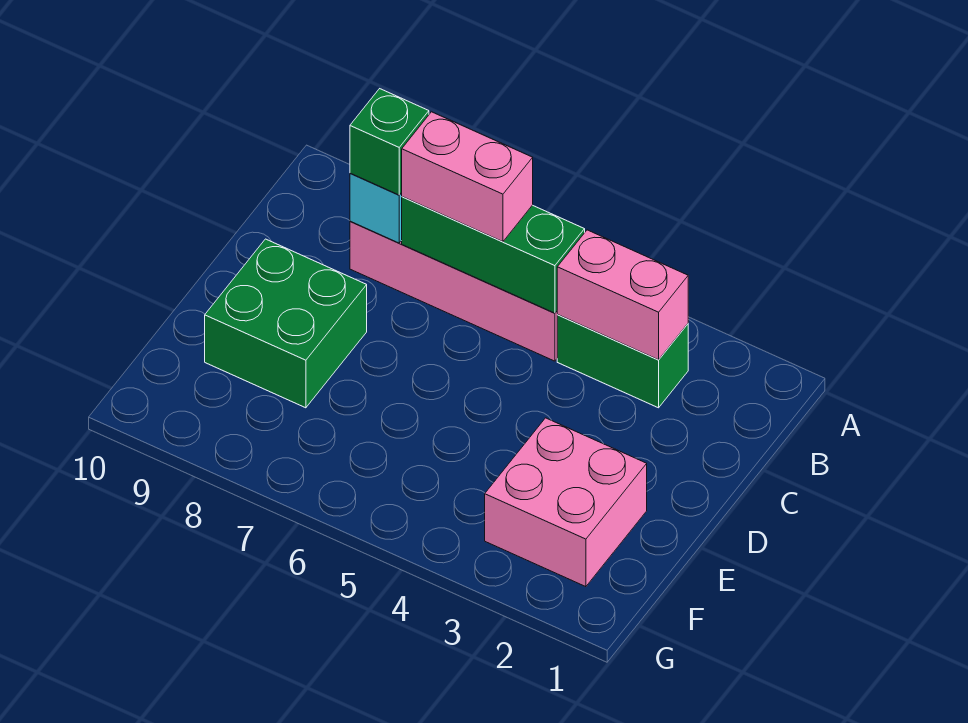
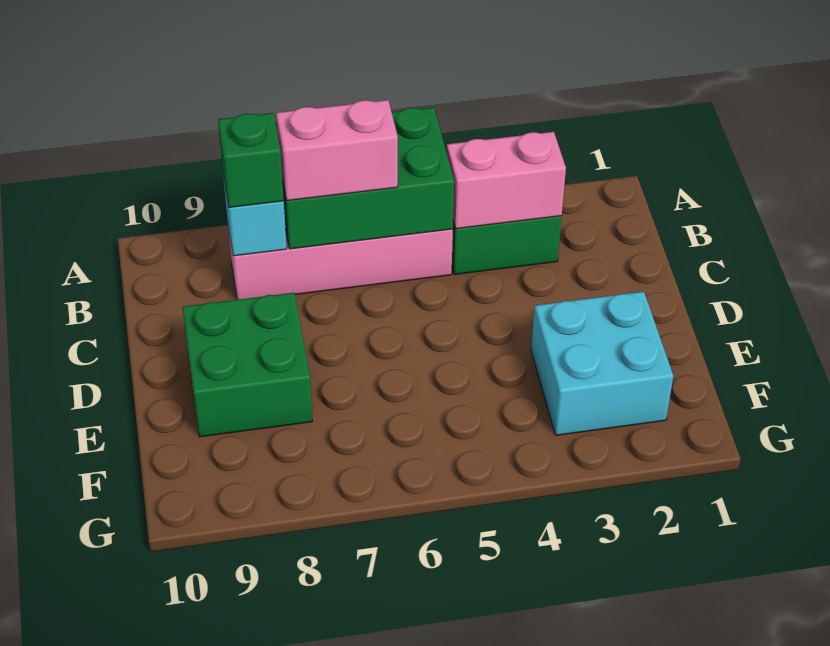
green 1x3 brick [402,197,585,313] -> green 2x3 brick [276,107,454,249]
pink 2x2 brick [485,418,647,587] -> cyan 2x2 brick [531,291,673,435]

